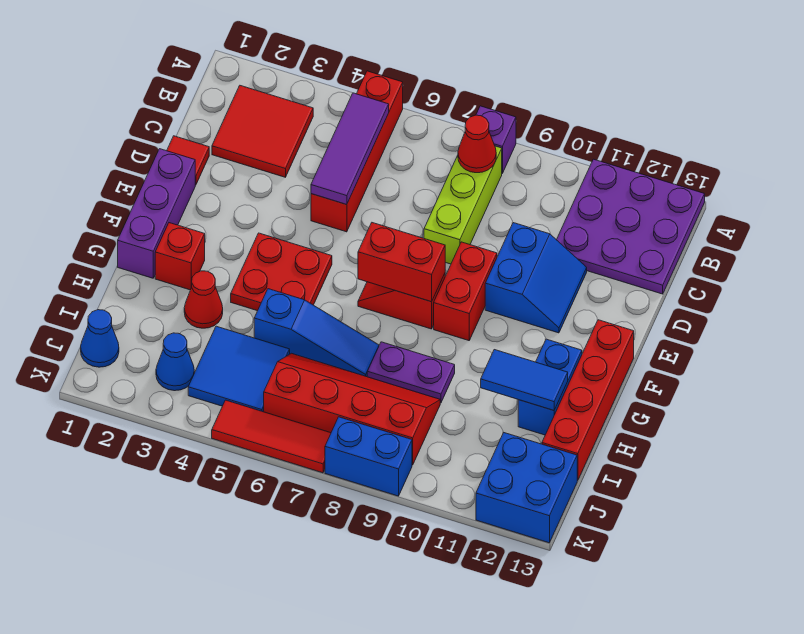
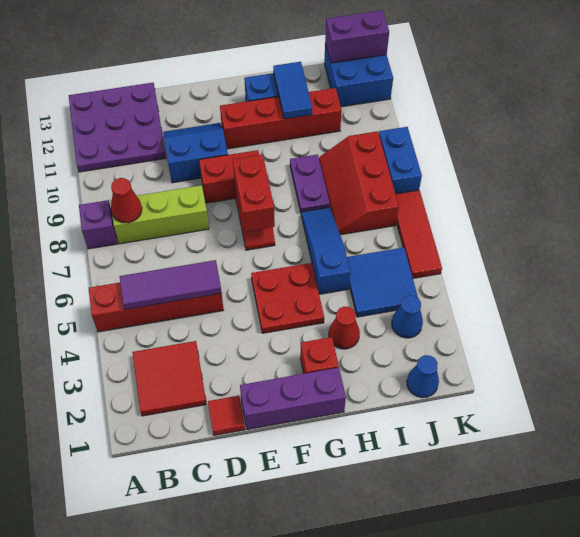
red 1x4 brick [542,320,634,481] -> red 1x4 brick moved to [220,88,342,149]
red 2x4 slope [264,353,440,465] -> red 2x3 slope [319,131,399,235]
none -> purple 1x2 brick [325,10,389,63]

